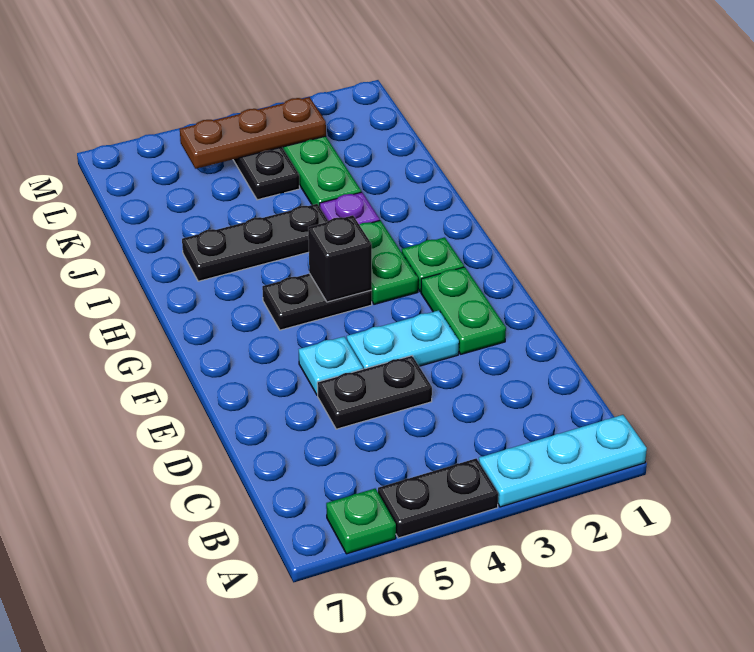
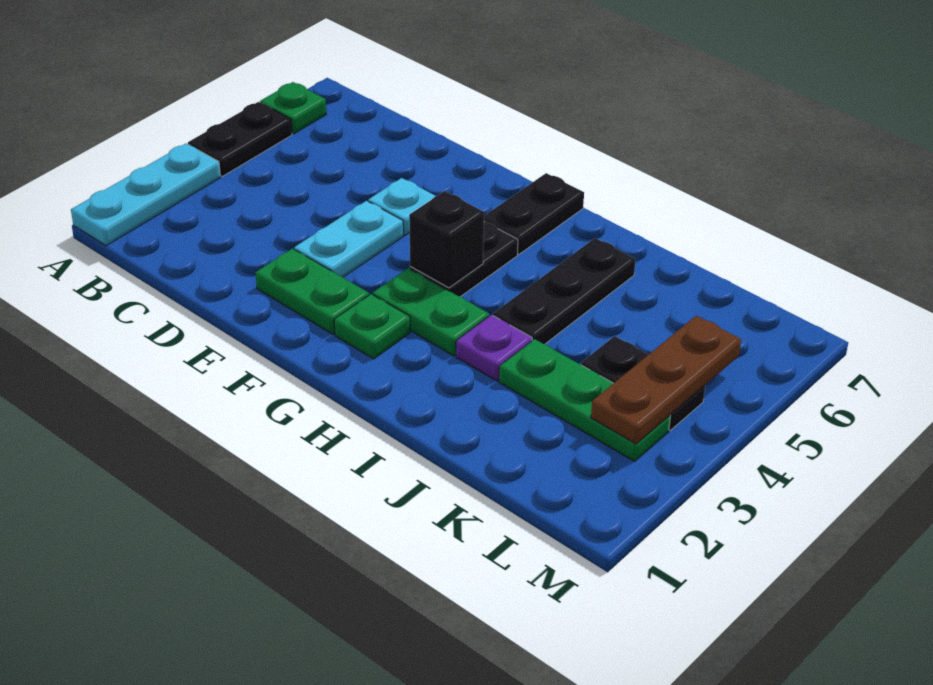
black 1x2 plate [317,356,432,429] -> black 1x2 plate moved to [484,173,584,254]

